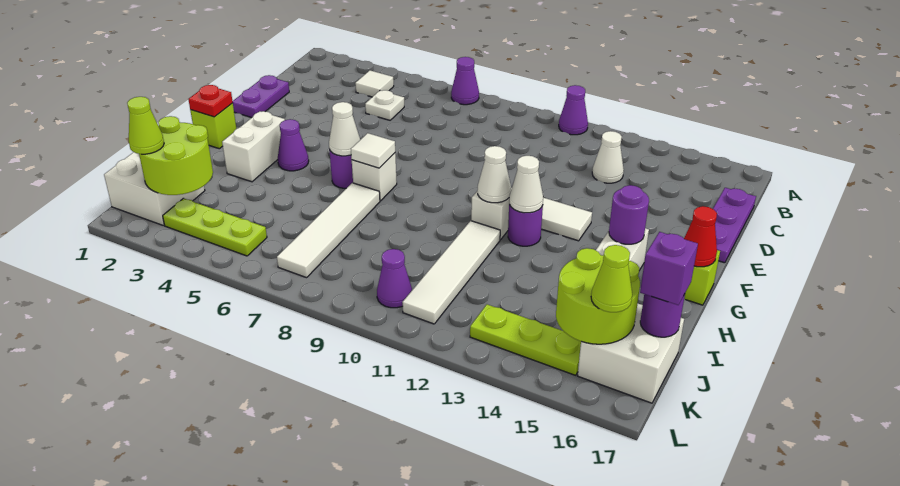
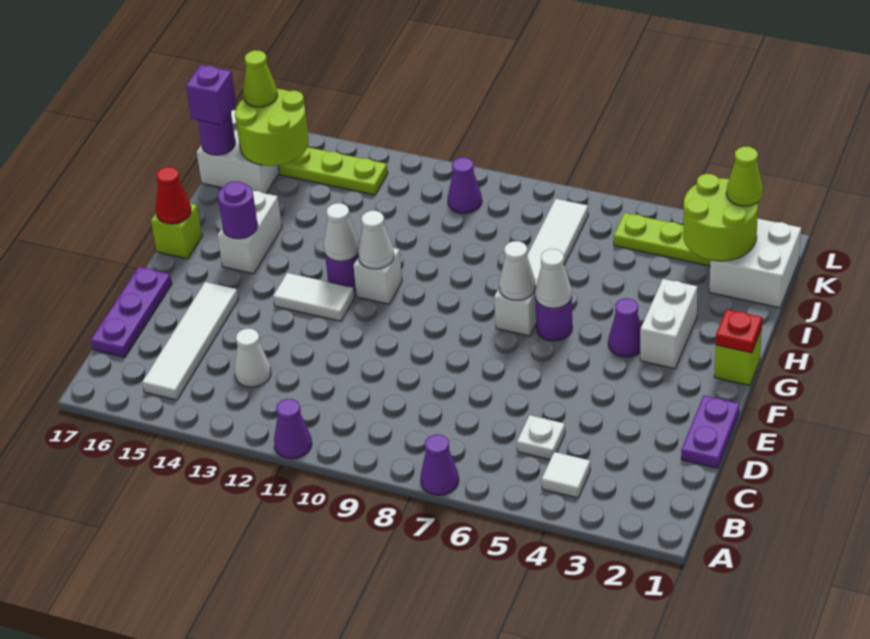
white 1x1 tile [351,133,395,168] -> white 1x1 cone [499,241,536,300]
white 1x4 tile [402,221,500,324] -> white 1x4 tile moved to [142,282,238,400]

